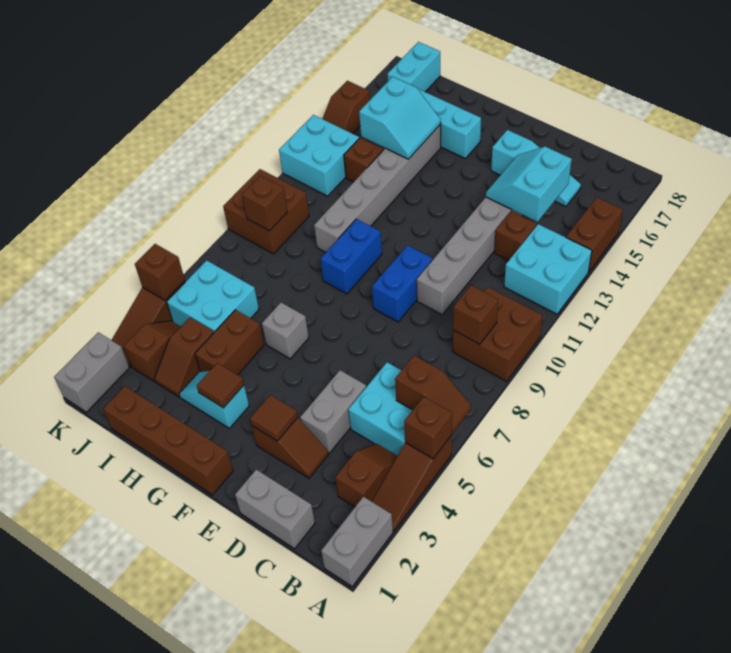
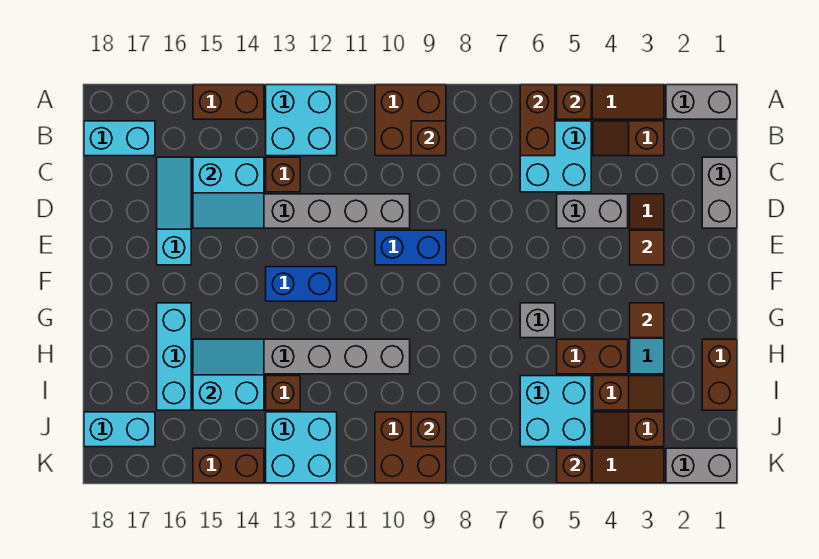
brown 1x2 slope [395,355,471,433] -> brown 1x2 brick [520,85,555,156]
none -> cyan 1x2 brick [84,121,155,156]
brown 1x4 brick [103,386,233,495] -> brown 1x2 brick [702,339,737,410]
blue 1x2 brick [321,219,382,294] -> blue 1x2 brick moved to [266,267,337,301]
brown 1x2 slope [323,81,370,134] -> brown 1x2 brick [193,448,264,483]

